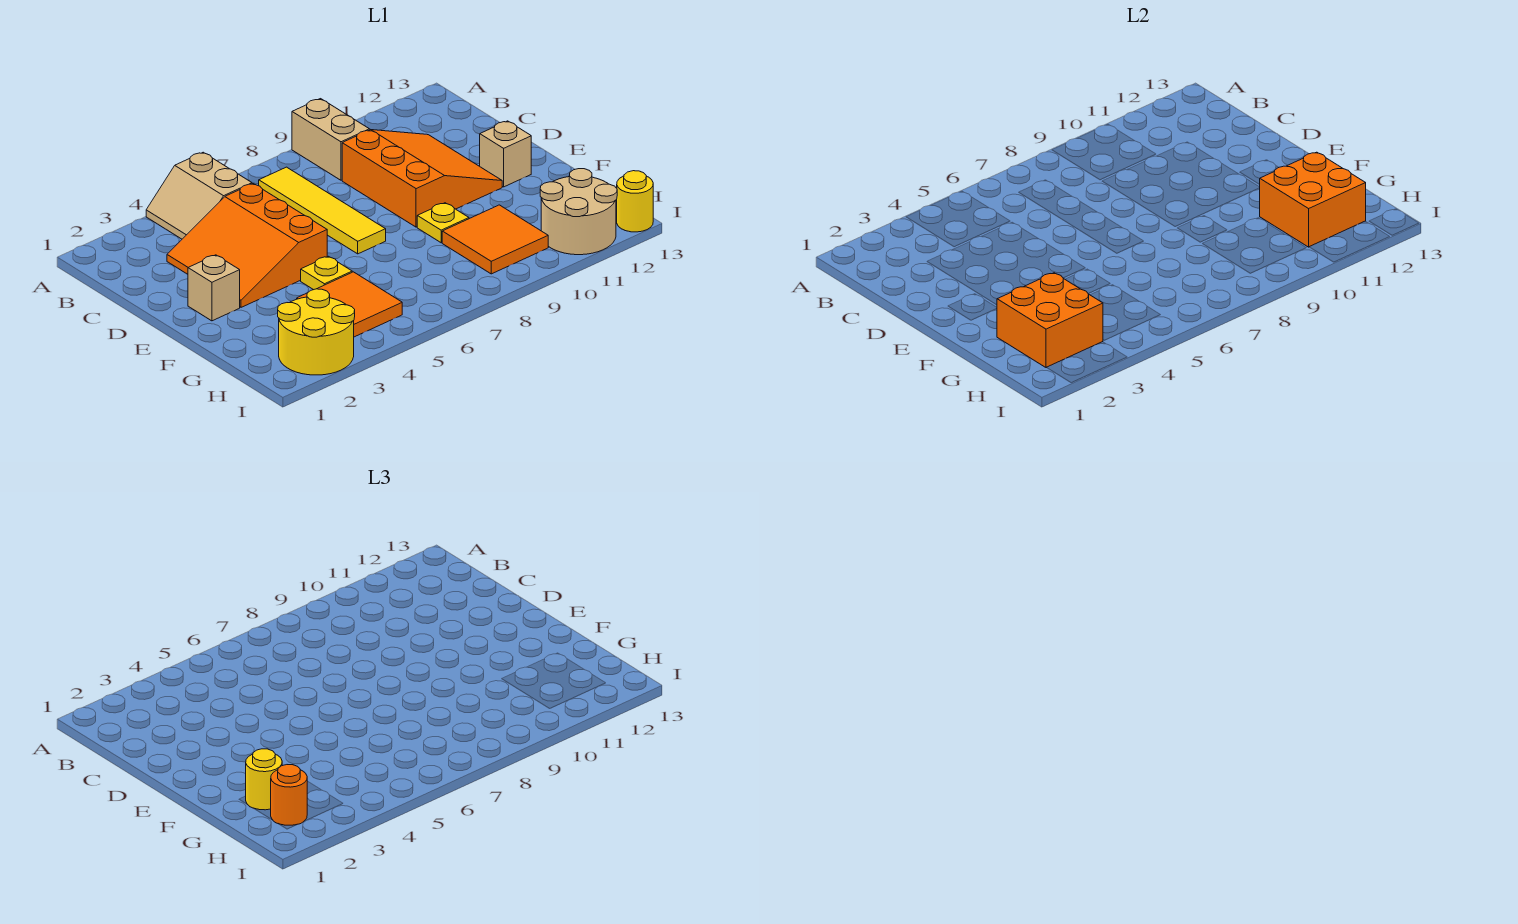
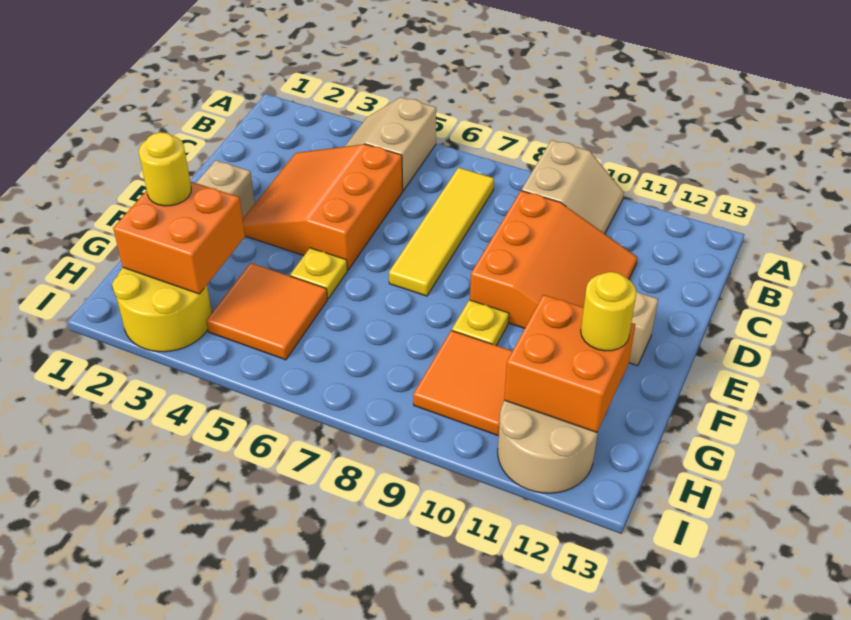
orange 1x1 round brick [271,765,307,825] -> none
yellow 1x1 round brick [617,171,653,232] -> yellow 1x1 round brick moved to [581,272,636,351]

